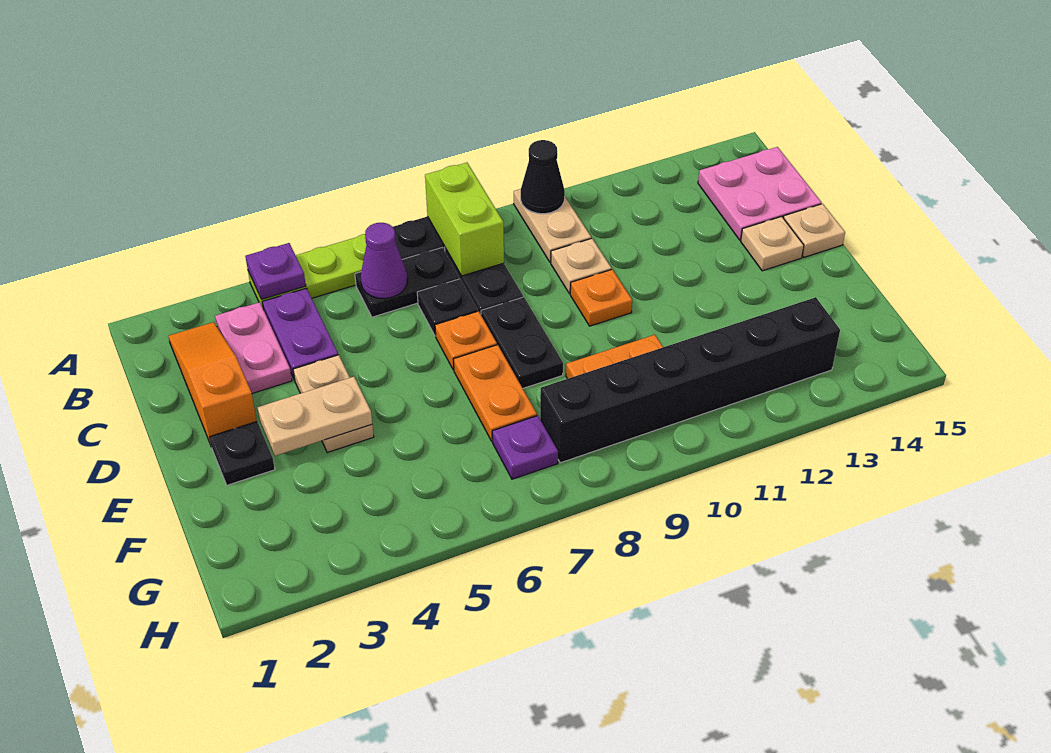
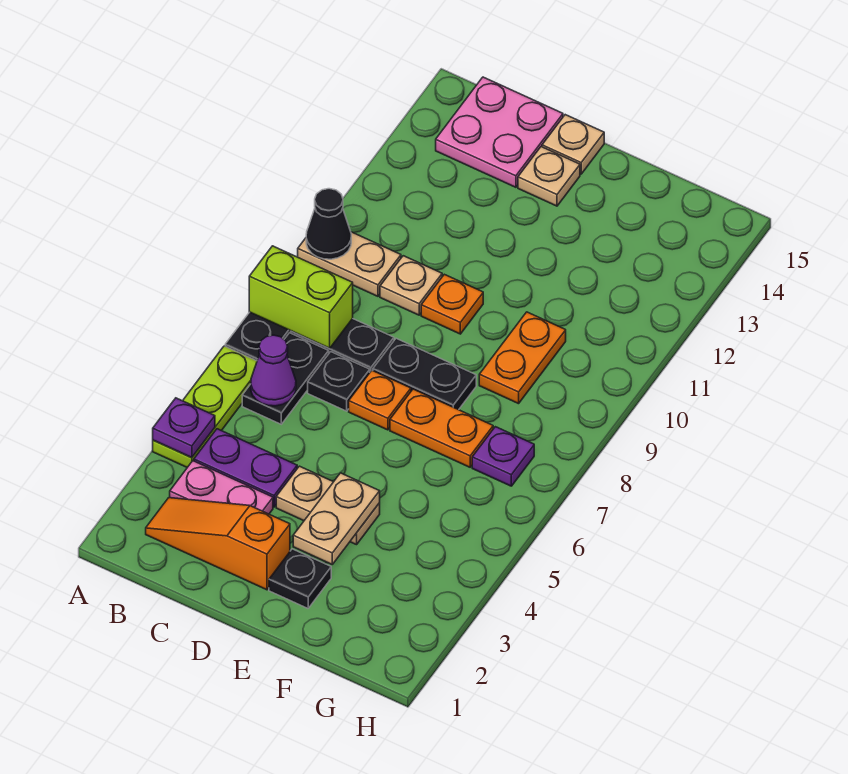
black 1x6 brick [540,297,840,463] -> none

